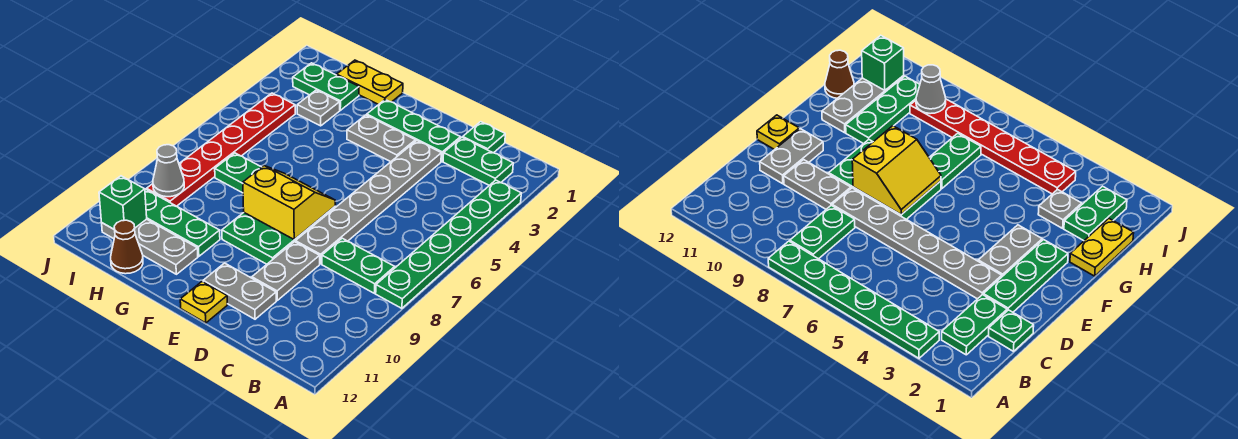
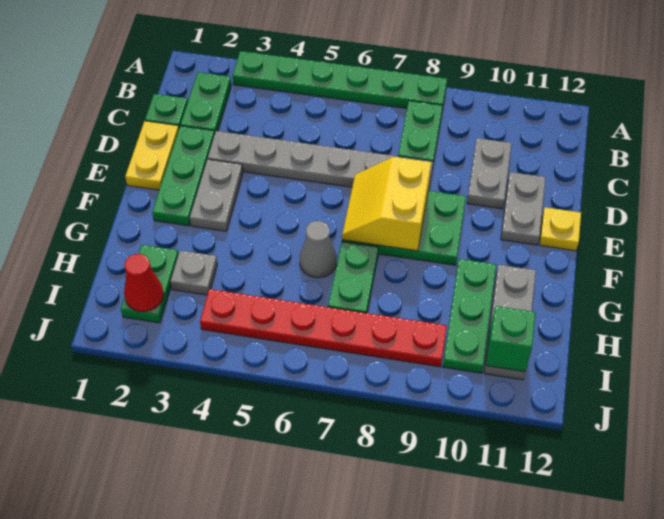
grey 1x2 plate [252,242,320,300] -> grey 1x2 plate turned to [467,138,512,209]
yellow 1x2 plate [337,60,403,105] -> yellow 1x2 plate moved to [125,121,179,190]
brown 1x1 cone [111,220,143,274] -> none
none -> red 1x1 cone [124,254,164,312]
grey 1x1 cone [153,145,184,197] -> grey 1x1 cone moved to [300,221,337,278]

